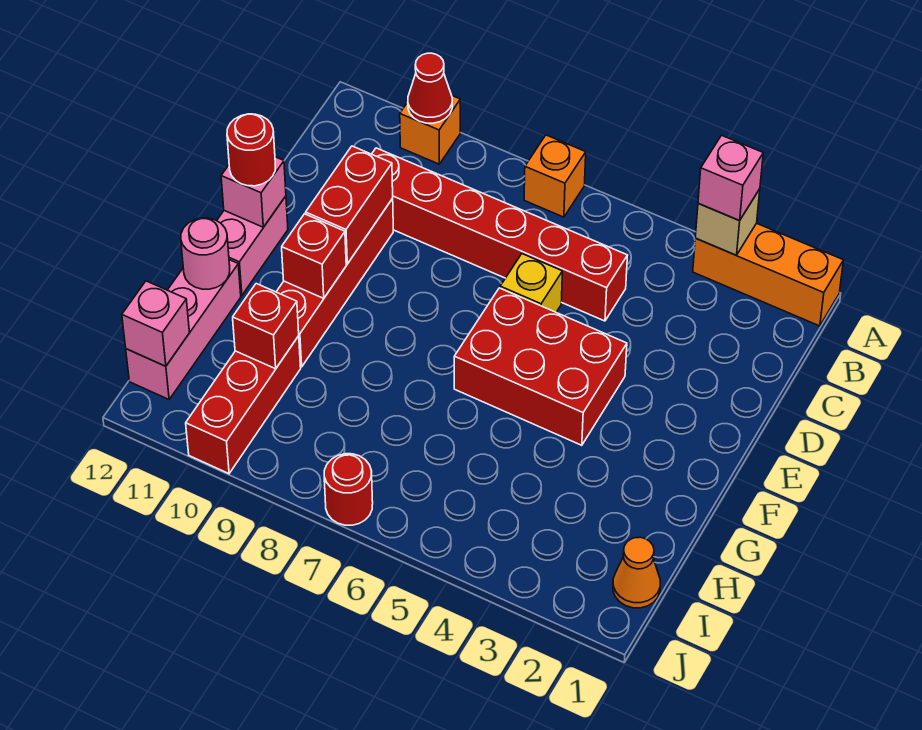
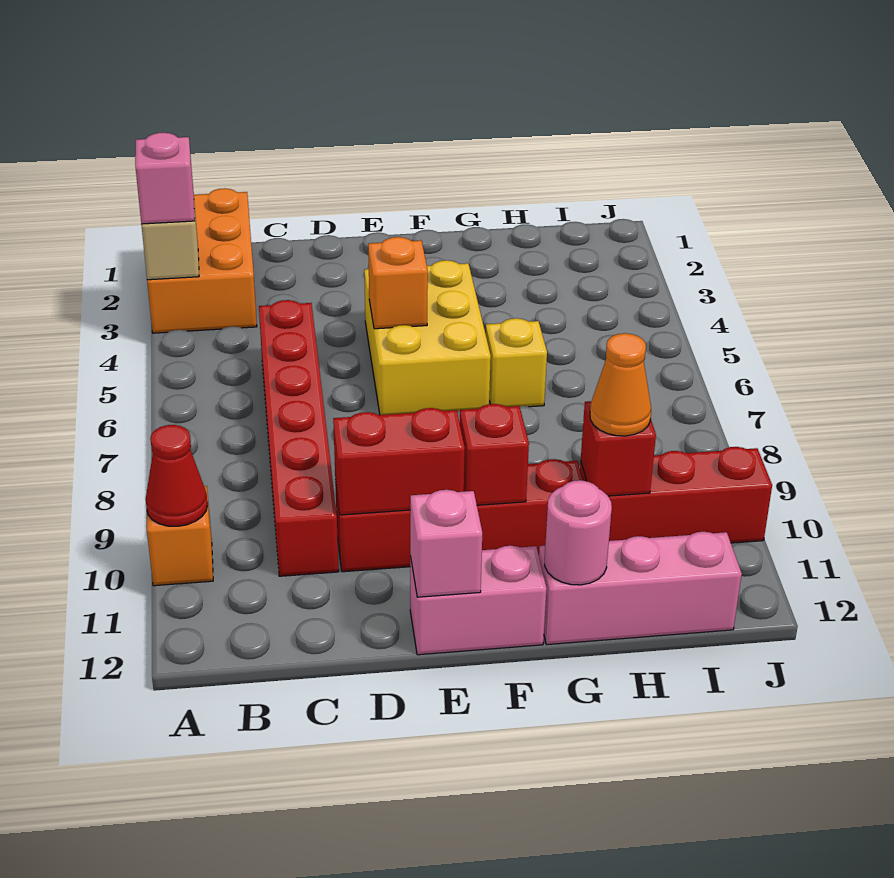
orange 1x3 brick [693,223,843,326] -> orange 2x3 brick [147,188,257,333]
orange 1x1 brick [524,135,586,217] -> orange 1x1 brick moved to [368,237,428,329]
yellow 1x1 brick [500,254,562,312] -> yellow 1x1 brick moved to [485,318,547,407]
red 2x3 brick [454,288,627,445] -> yellow 2x3 brick [364,260,491,415]
red 1x1 round brick [227,114,275,186] -> none
orange 1x1 cone [613,537,660,608] -> orange 1x1 cone moved to [590,333,651,436]
pink 1x1 brick [122,281,190,366] -> none
red 1x1 round brick [324,454,373,525] -> none

